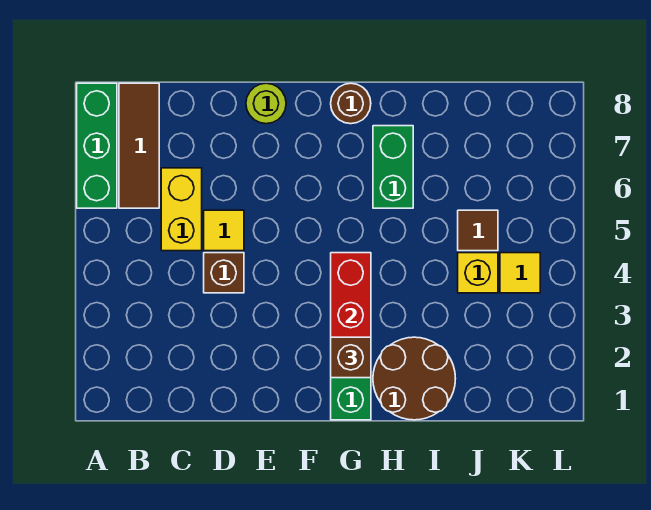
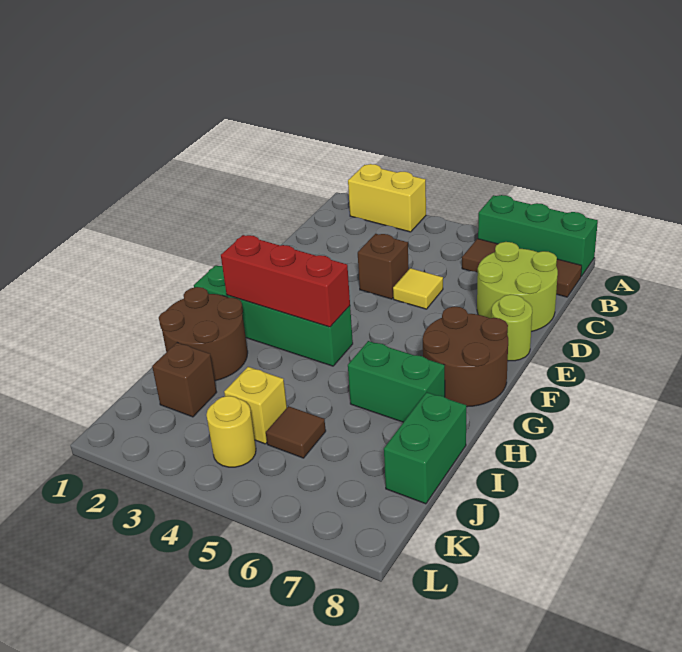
yellow 1x2 brick [161,168,202,251] -> yellow 1x2 brick moved to [348,164,426,232]
none -> lime 2x2 round brick [477,242,558,331]
brown 1x1 brick [331,337,371,378] -> brown 1x1 brick moved to [152,343,217,417]
brown 1x1 round brick [331,83,371,124] -> brown 2x2 round brick [423,306,508,407]
none -> green 1x2 brick [384,392,466,504]
yellow 1x1 tile [500,253,540,293] -> yellow 1x1 round brick [206,396,256,467]

